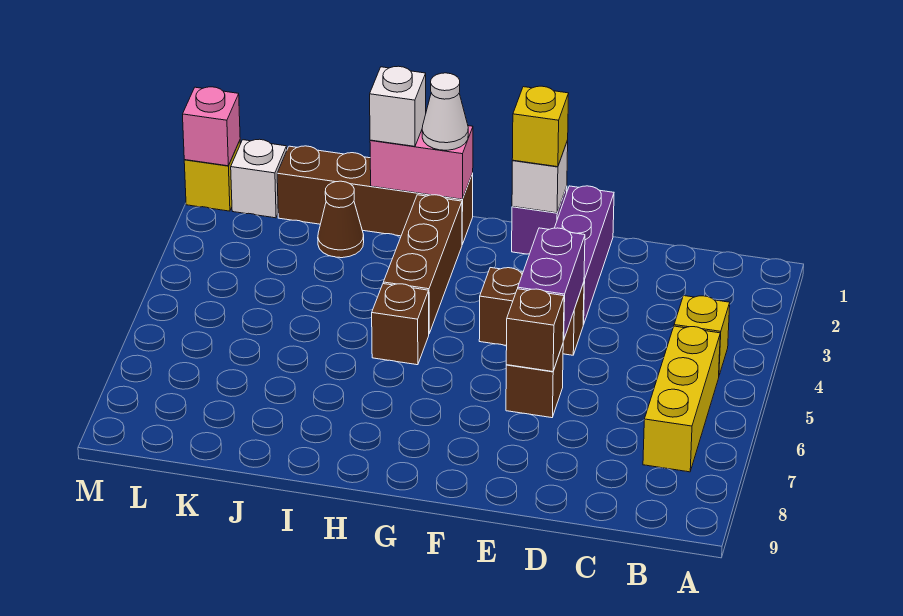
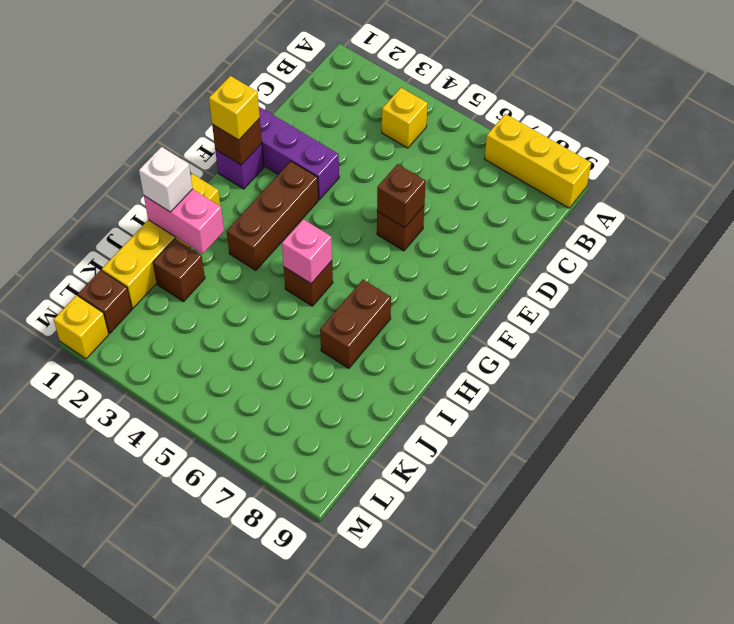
yellow 1x3 brick [643,326,720,472] -> yellow 1x3 brick moved to [485,114,591,208]
brown 1x2 brick [479,268,584,355] -> brown 1x2 brick moved to [320,280,391,368]
purple 1x2 brick [518,228,585,340] -> none
white 1x1 brick [512,141,568,213] -> brown 1x1 brick [212,118,262,165]
brown 1x4 brick [277,146,473,244] -> yellow 1x4 brick [102,174,220,308]
pink 1x2 brick [370,126,473,199] -> pink 1x2 brick turned to [144,189,224,254]
white 1x1 cone [422,73,468,150] -> none
brown 1x3 brick [383,195,462,333] -> brown 1x3 brick turned to [227,161,319,270]
brown 1x1 cone [318,181,364,258] -> brown 1x1 brick [153,239,205,302]
white 1x1 brick [231,139,287,218] -> brown 1x1 brick [78,270,132,333]
pink 1x1 brick [183,87,240,166] -> pink 1x1 brick moved to [282,219,332,284]

